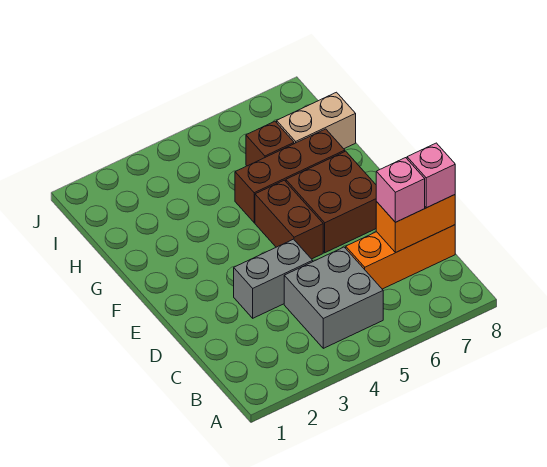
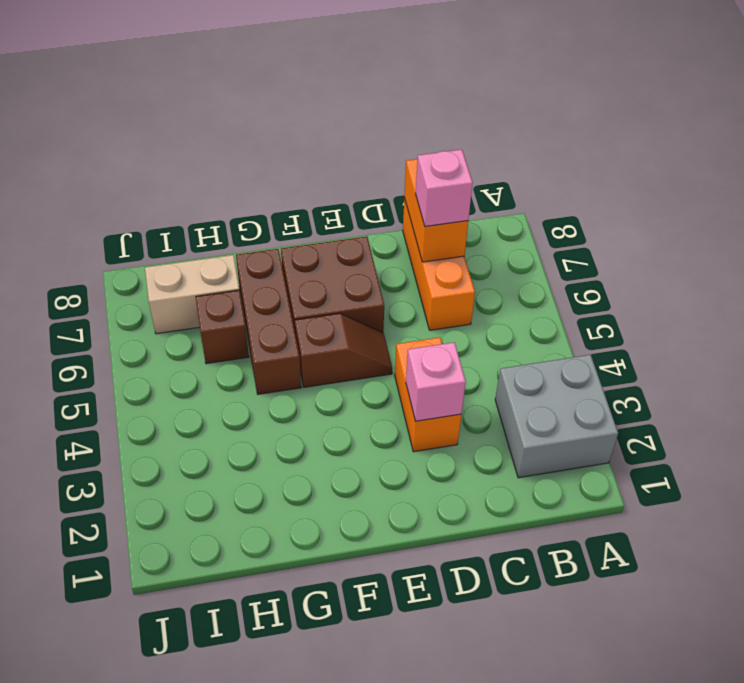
grey 2x2 brick [284,247,383,348] -> grey 2x2 brick moved to [495,355,618,478]
pink 1x1 brick [407,143,455,208] -> pink 1x1 brick moved to [406,342,466,421]
grey 1x2 brick [234,239,313,318] -> orange 1x2 brick [395,337,461,452]
brown 1x2 brick [255,180,323,259] -> brown 1x2 slope [295,313,392,387]
tan 1x2 brick [277,92,356,149] -> tan 1x2 brick turned to [145,255,239,334]

